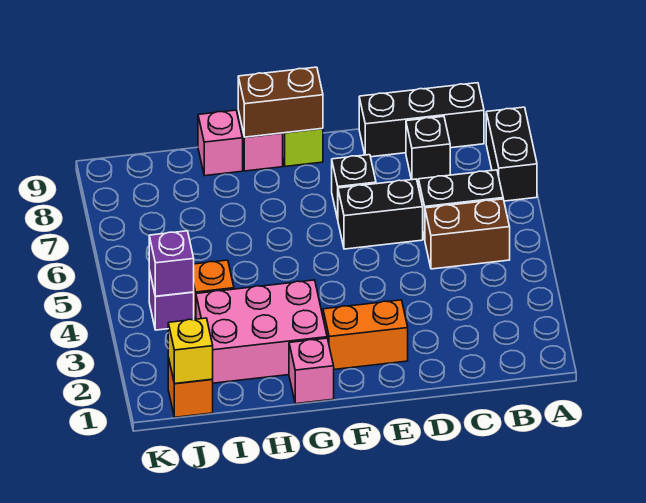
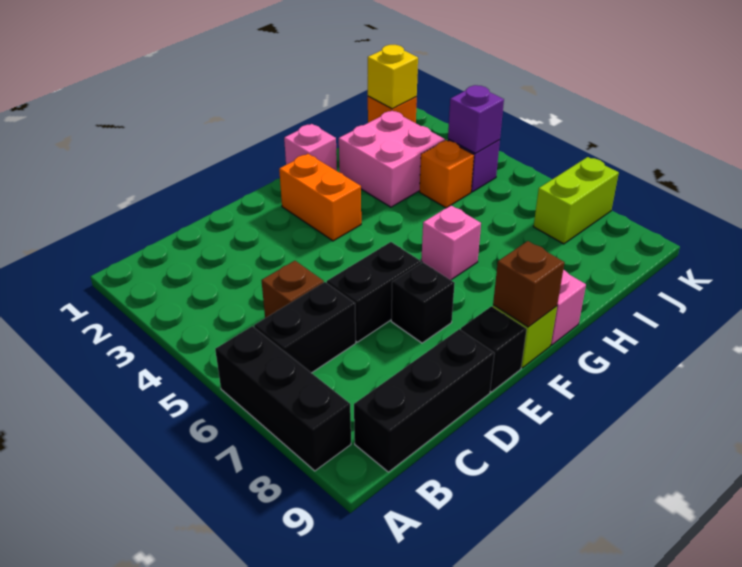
black 1x2 brick [486,107,537,201] -> black 1x3 brick [215,326,351,471]
brown 1x2 brick [425,199,510,269] -> brown 1x1 brick [261,261,324,318]
black 1x1 brick [406,116,450,181] -> black 1x1 brick moved to [461,306,527,392]
orange 1x2 brick [323,300,408,369] -> orange 1x2 brick turned to [279,154,361,241]
brown 1x2 brick [238,67,323,137] -> brown 1x1 brick [493,241,564,327]
pink 2x3 brick [196,280,327,383] -> pink 2x2 brick [339,111,445,207]
pink 1x1 brick [198,110,243,176] -> pink 1x1 brick moved to [421,205,481,280]
none -> lime 1x2 brick [534,157,619,244]

